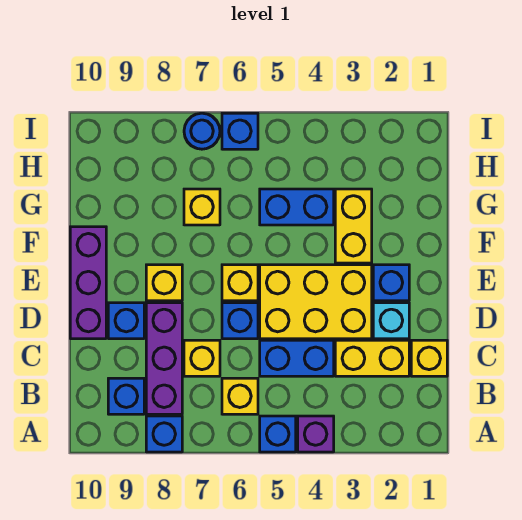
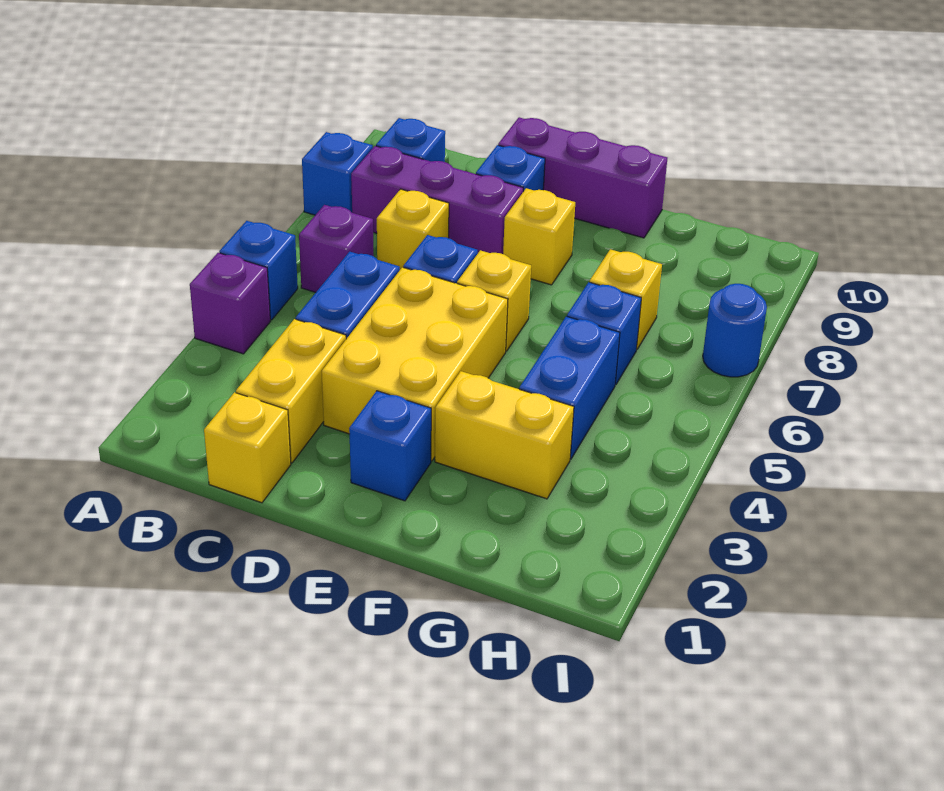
yellow 1x1 brick [222,378,258,414] -> purple 1x1 brick [299,205,374,292]
cyan 1x1 brick [373,303,409,339] -> none
blue 1x1 brick [222,113,258,149] -> blue 1x1 brick moved to [567,282,641,385]

